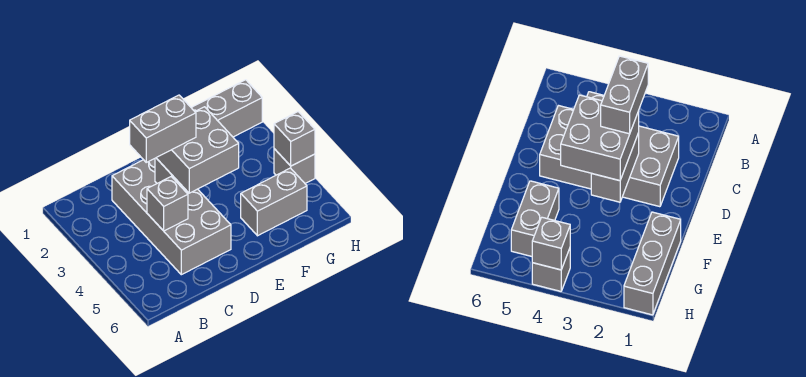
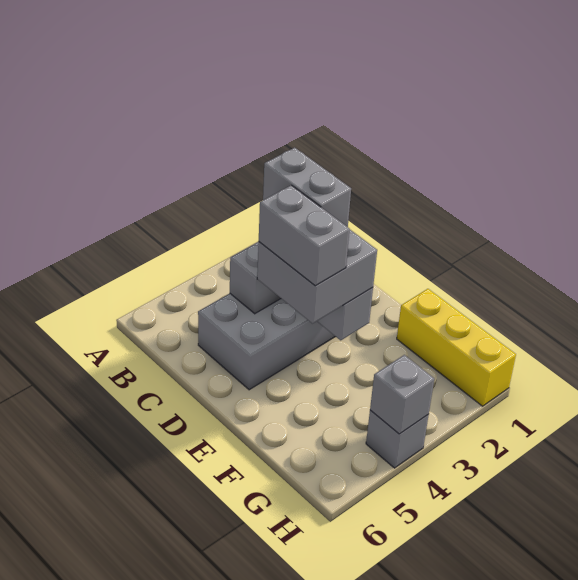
grey 1x3 brick [191,80,262,137] -> yellow 1x3 brick [397,289,516,406]
grey 1x2 brick [241,168,307,236] -> grey 1x2 brick moved to [259,185,350,286]

